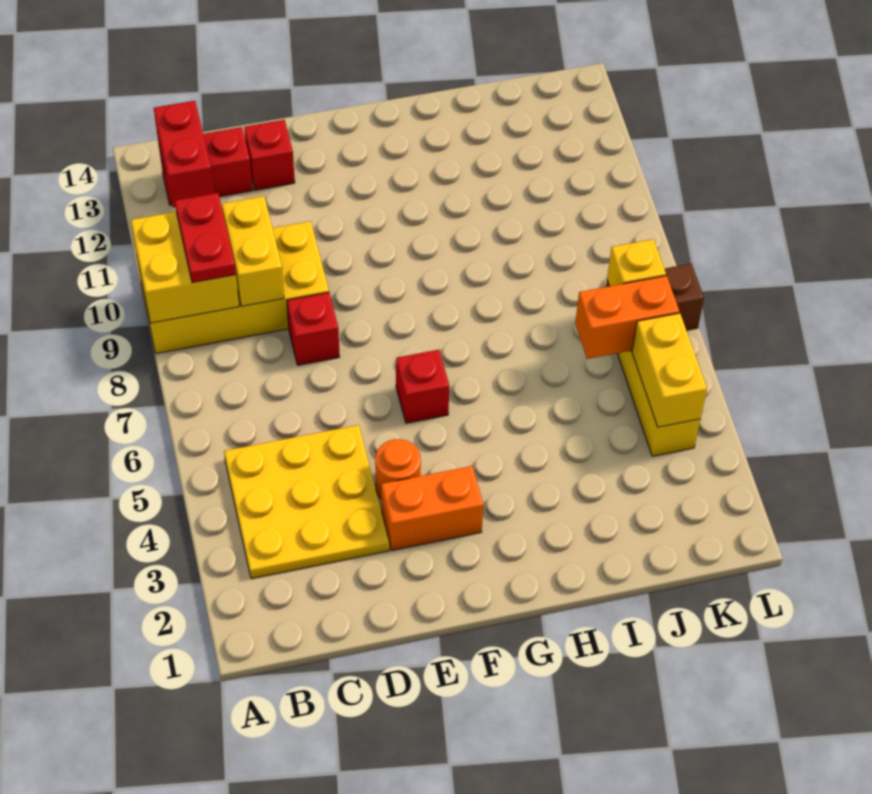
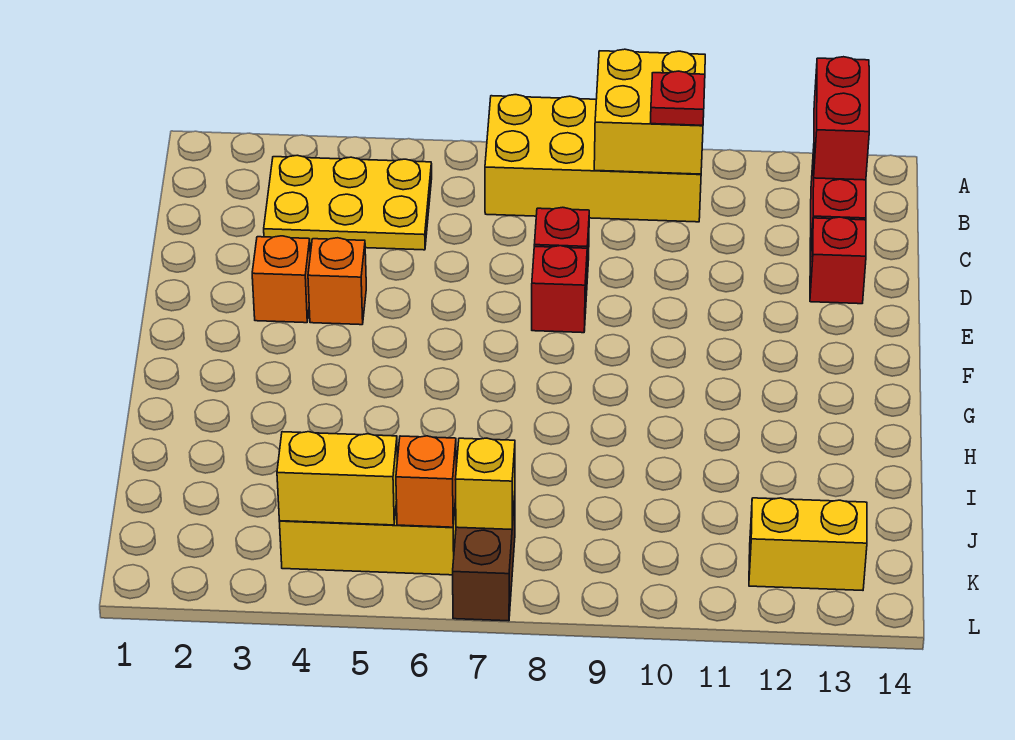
yellow 2x4 brick [137,221,329,354] -> yellow 2x4 brick turned to [485,95,701,222]
yellow 3x3 plate [224,425,389,579] -> yellow 2x3 plate [264,155,432,250]
red 1x2 plate [175,193,236,283] -> red 1x1 plate [651,71,705,125]
red 1x2 brick [154,101,214,207] -> red 1x2 brick turned to [814,57,869,180]
yellow 1x2 brick [222,196,284,306] -> yellow 1x2 brick moved to [749,498,867,590]
orange 1x2 brick [381,466,483,550] -> orange 1x1 brick [252,236,310,323]
orange 1x1 round brick [375,439,421,499] -> orange 1x1 brick [308,238,366,325]
red 1x1 brick [396,350,449,423] -> red 1x1 brick moved to [532,246,587,333]
orange 1x2 brick [575,276,679,359] -> orange 1x1 brick [396,436,456,527]

